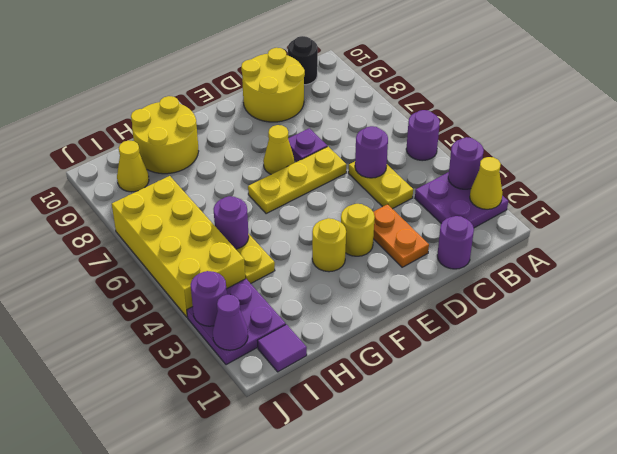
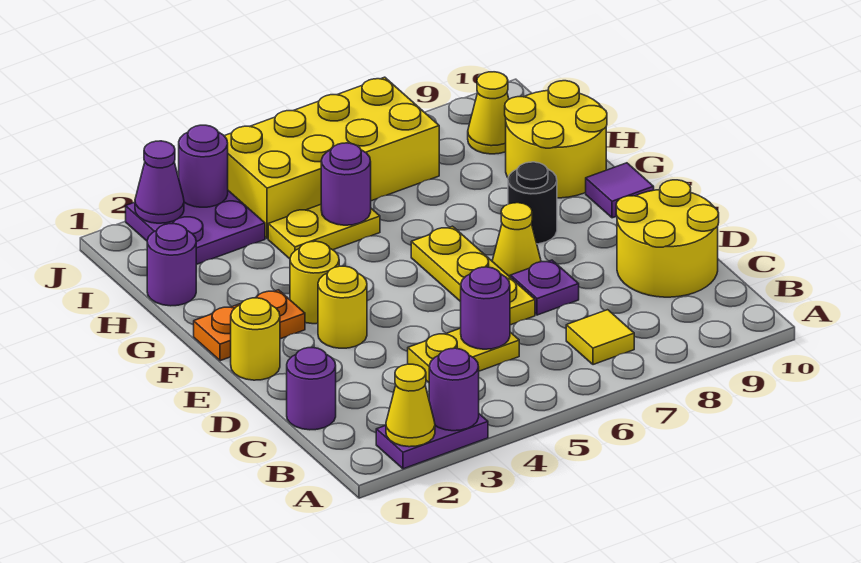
purple 2x2 plate [415,172,508,228] -> purple 1x2 plate [376,414,488,469]
purple 1x1 round brick [406,110,440,161] -> purple 1x1 round brick moved to [147,224,196,306]
none -> yellow 1x1 tile [566,310,634,365]
black 1x1 round brick [288,36,318,85] -> black 1x1 round brick moved to [508,162,557,244]
orange 1x2 plate [373,204,429,267] -> orange 1x2 plate moved to [194,290,305,361]
none -> yellow 1x1 round brick [231,298,280,380]
purple 1x1 tile [258,324,307,372] -> purple 1x1 tile moved to [586,163,654,218]

